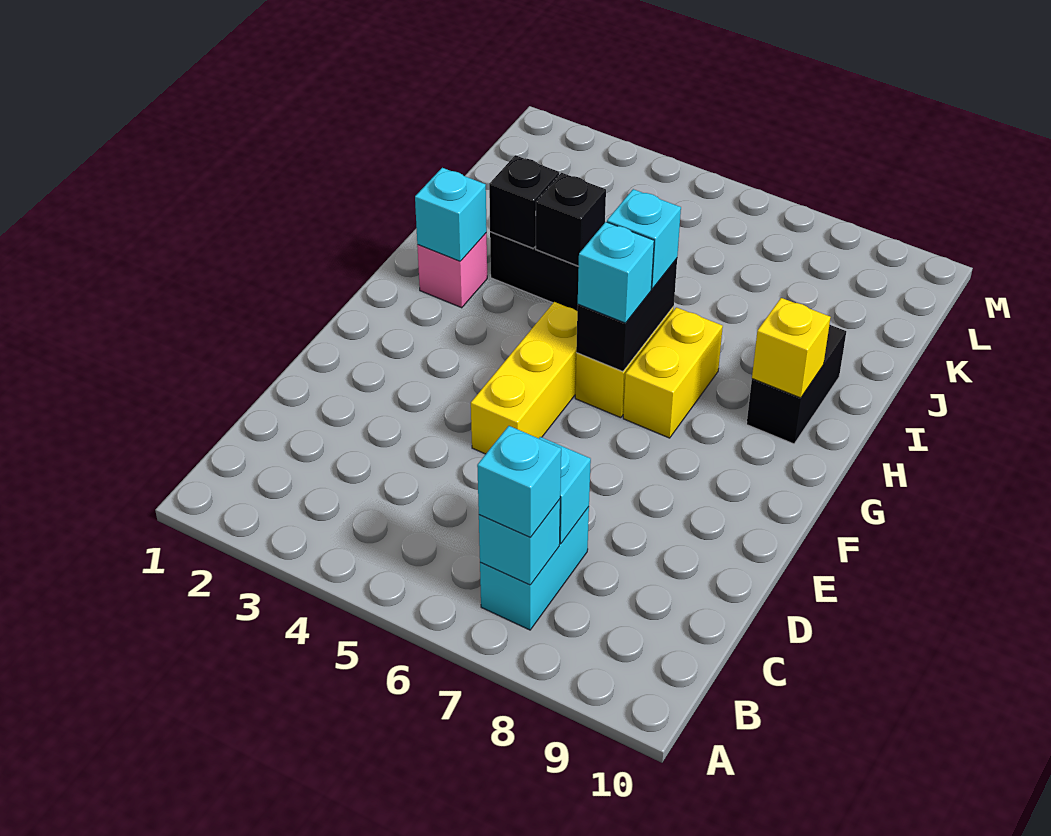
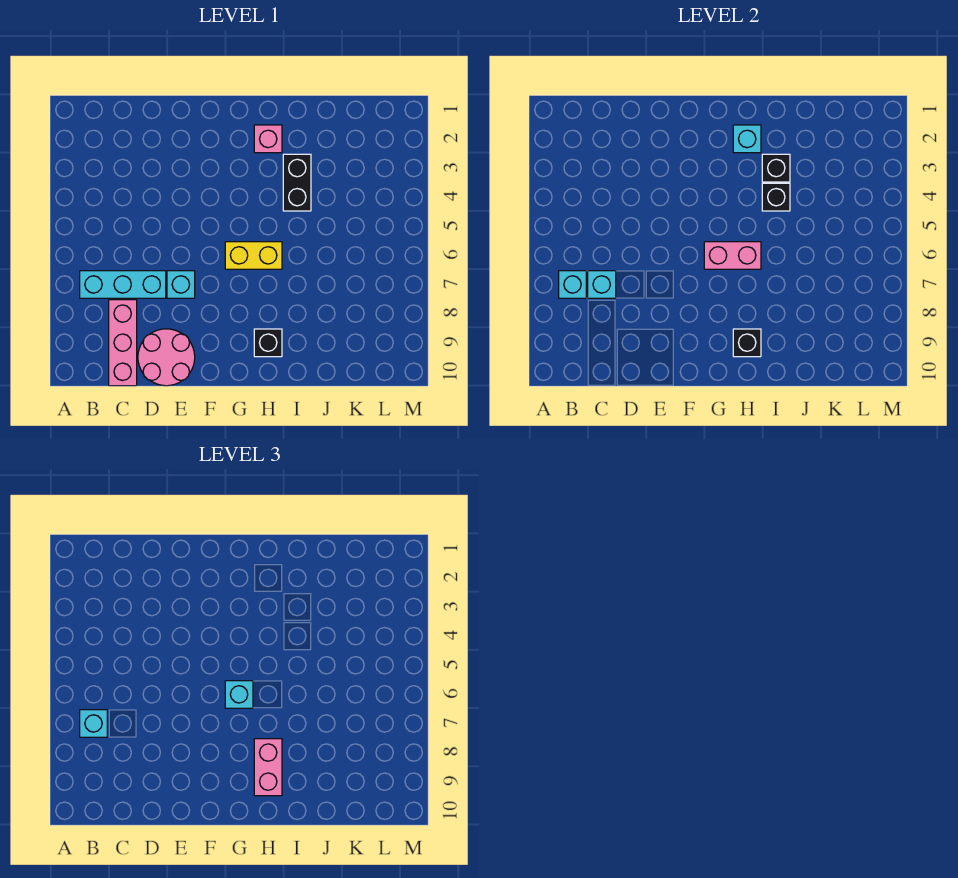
cyan 1x2 brick [480,507,589,630] -> cyan 1x3 brick [80,271,166,298]
none -> pink 1x3 brick [109,300,137,386]
none -> pink 2x2 round brick [138,329,195,386]
yellow 1x3 brick [471,302,577,454] -> none
black 1x2 brick [576,259,677,371] -> pink 1x2 brick [704,242,761,269]
yellow 1x2 brick [623,307,723,438] -> none
cyan 1x1 brick [607,189,681,289] -> cyan 1x1 brick moved to [167,271,195,298]
none -> pink 1x2 brick [254,739,282,796]
black 1x2 brick [747,325,846,444] -> black 1x1 brick [254,329,282,357]
yellow 1x1 brick [752,298,831,398] -> black 1x1 brick [733,329,761,357]

